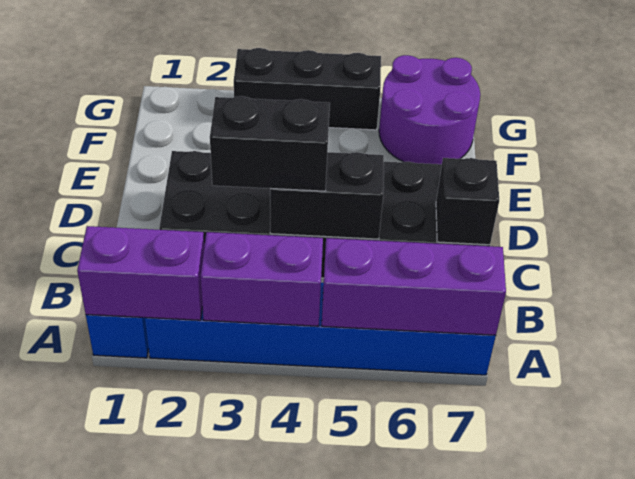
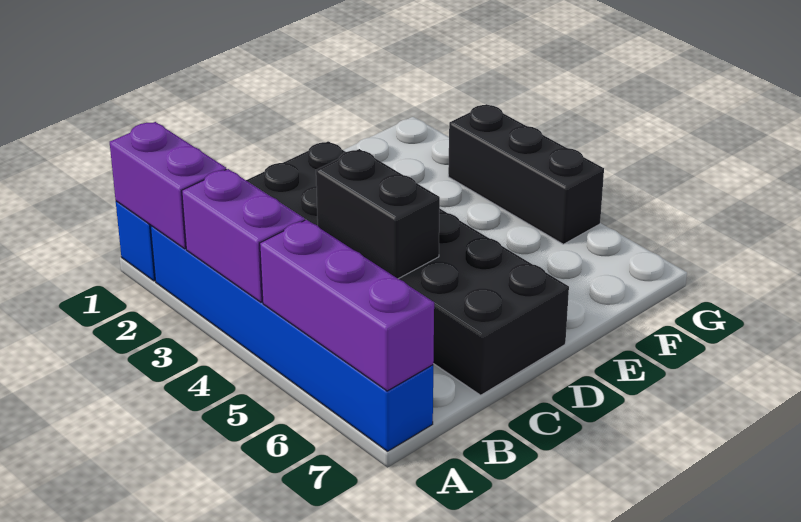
black 1x2 brick [210,96,330,191] -> none
black 1x1 brick [436,158,499,245] -> none
purple 2x2 round brick [379,55,480,164] -> none

